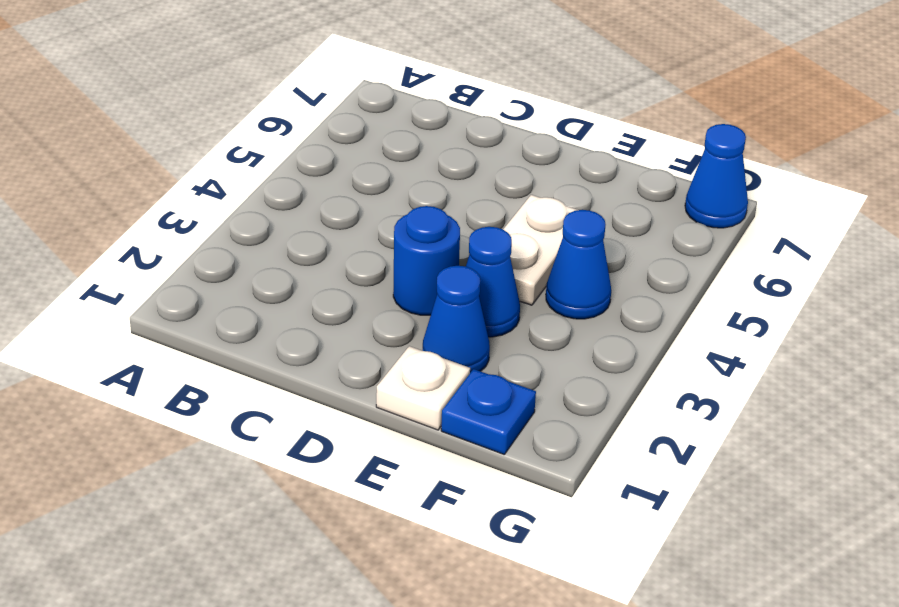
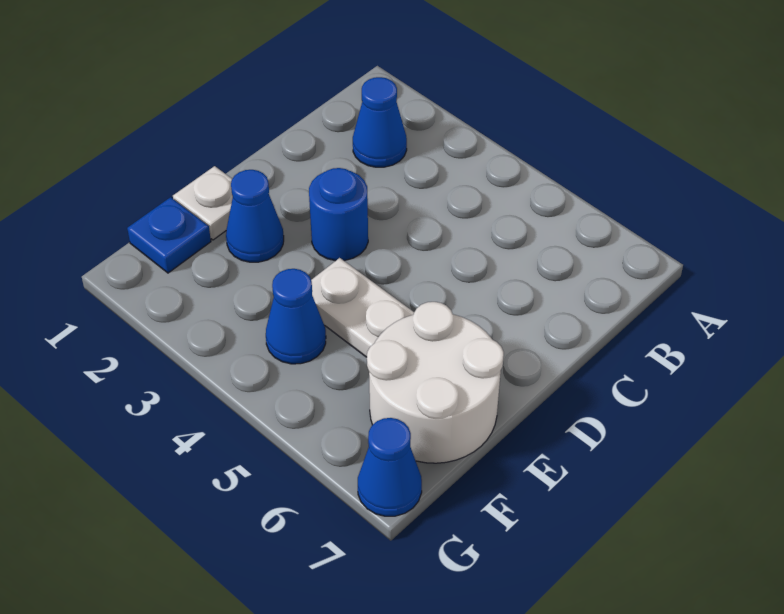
blue 1x1 cone [466,227,520,337] -> blue 1x1 cone moved to [353,77,407,167]
none -> white 2x2 round brick [367,302,504,463]

